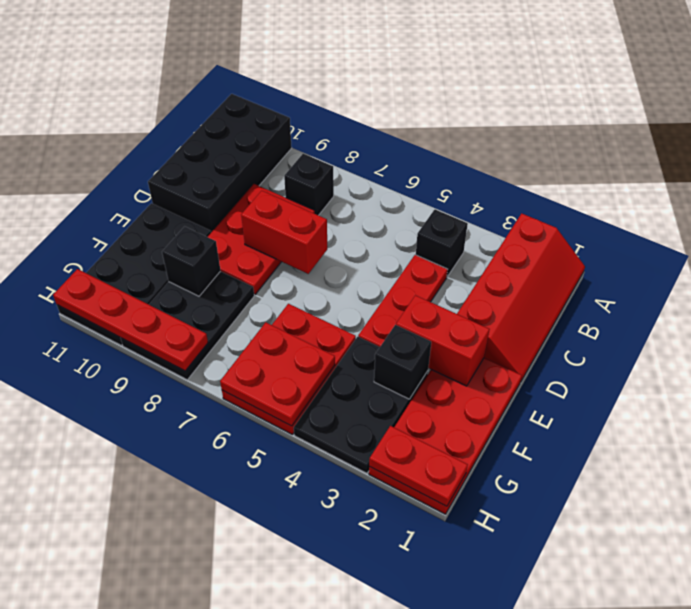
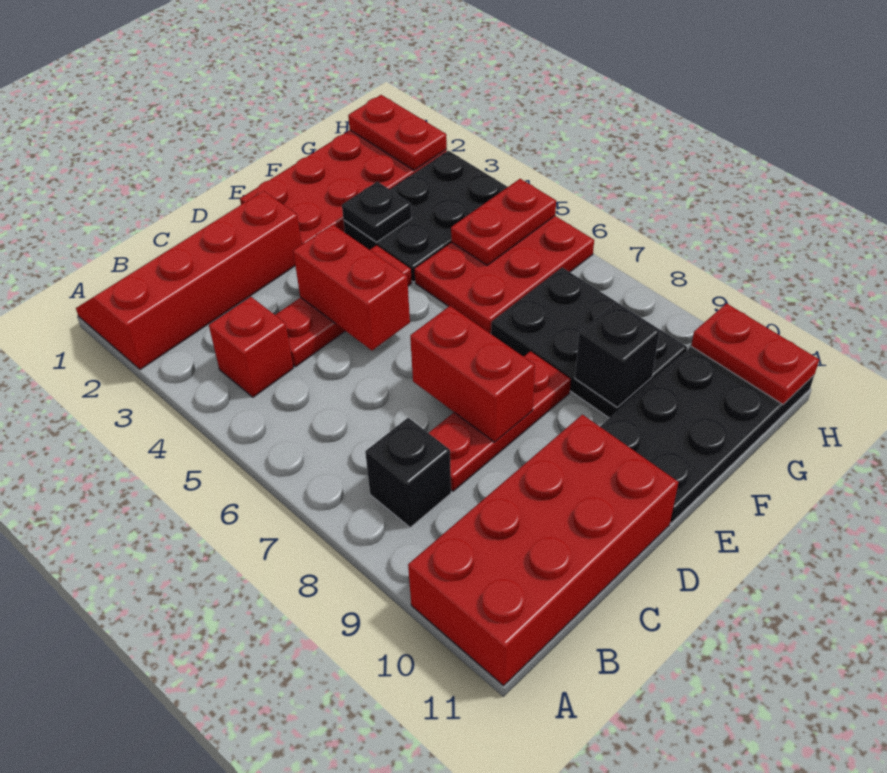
black 2x4 brick [148,94,292,232] -> red 2x4 brick [408,415,678,686]
black 1x1 brick [416,209,468,277] -> red 1x1 brick [209,297,293,397]
red 2x3 plate [208,184,315,294] -> red 1x3 plate [429,351,571,491]
red 1x2 brick [396,295,489,386] -> red 1x2 brick moved to [293,224,410,350]
black 1x1 brick [374,325,431,399] -> black 1x1 plate [342,182,412,242]
black 2x3 plate [121,271,254,380] -> black 2x3 plate turned to [491,268,687,418]
red 2x2 plate [220,322,335,426] -> red 1x2 plate [451,179,556,265]
red 1x4 plate [53,269,208,371] -> red 1x2 plate [691,303,819,404]

